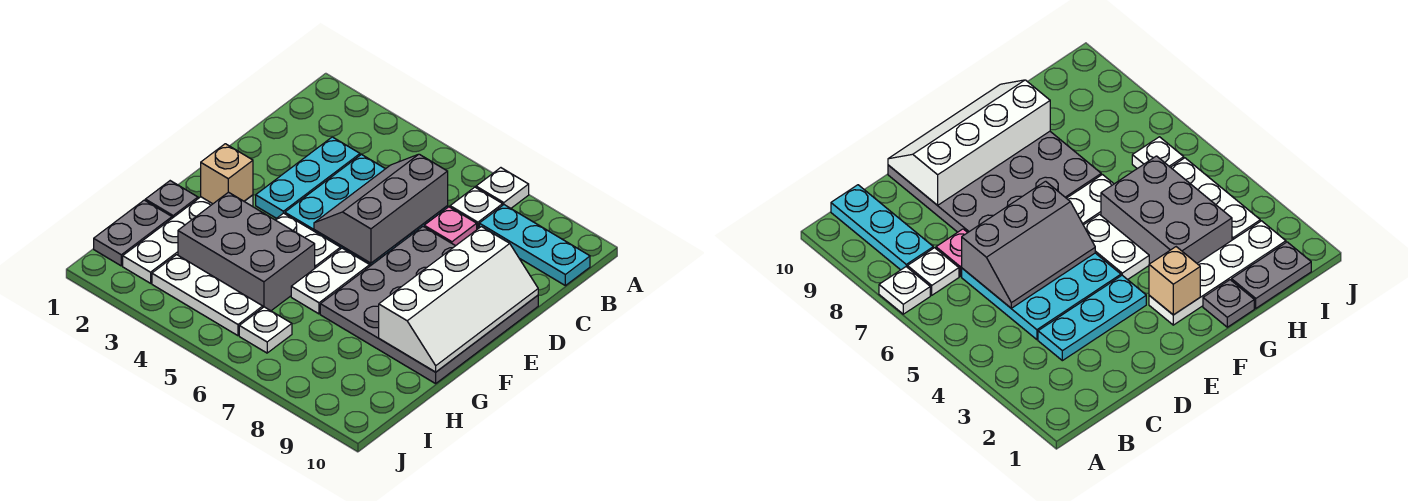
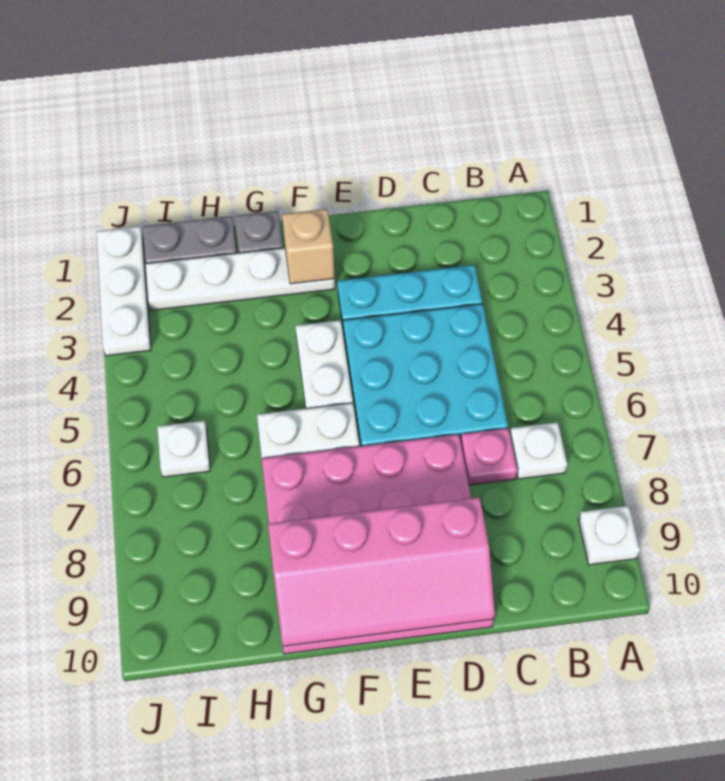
white 1x1 plate [476,168,529,208] -> white 1x1 plate moved to [578,506,640,565]
cyan 1x3 plate [479,205,590,286] -> none
grey 2x3 slope [314,154,448,263] -> none
grey 4x4 plate [320,227,538,384] -> pink 4x4 plate [262,434,494,654]
white 2x4 slope [379,227,538,372] -> pink 2x4 slope [268,497,495,646]
grey 2x3 brick [178,192,315,311] -> none
white 1x3 plate [152,255,263,336] -> white 1x3 plate moved to [97,226,151,356]

